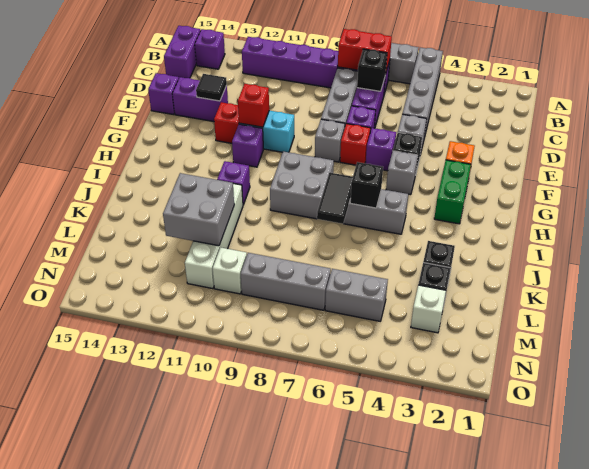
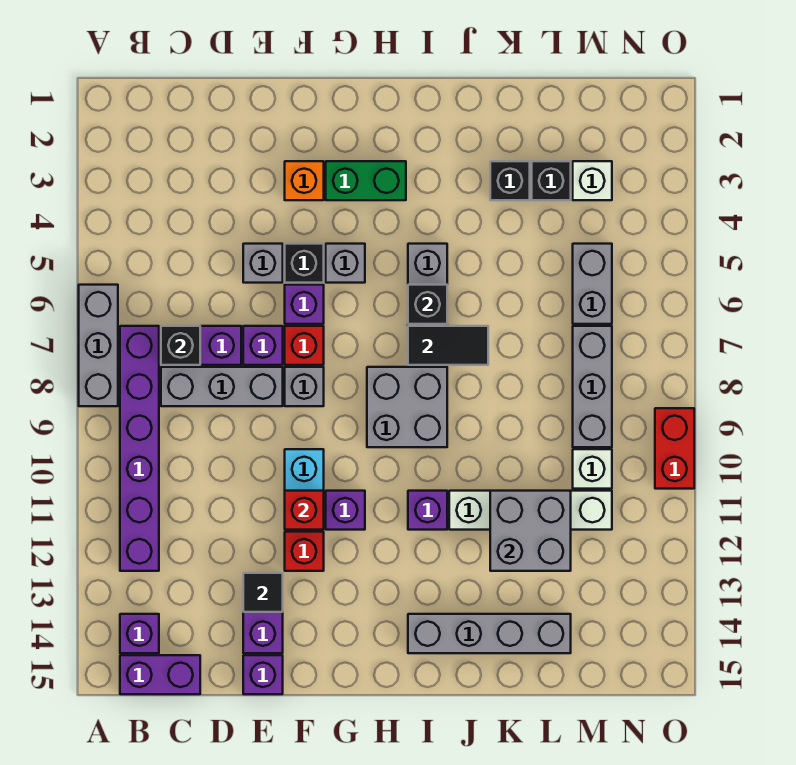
grey 1x4 brick [403,47,443,138] -> grey 1x4 brick moved to [408,614,571,653]
red 1x2 brick [338,29,392,71] -> red 1x2 brick moved to [655,408,694,489]

